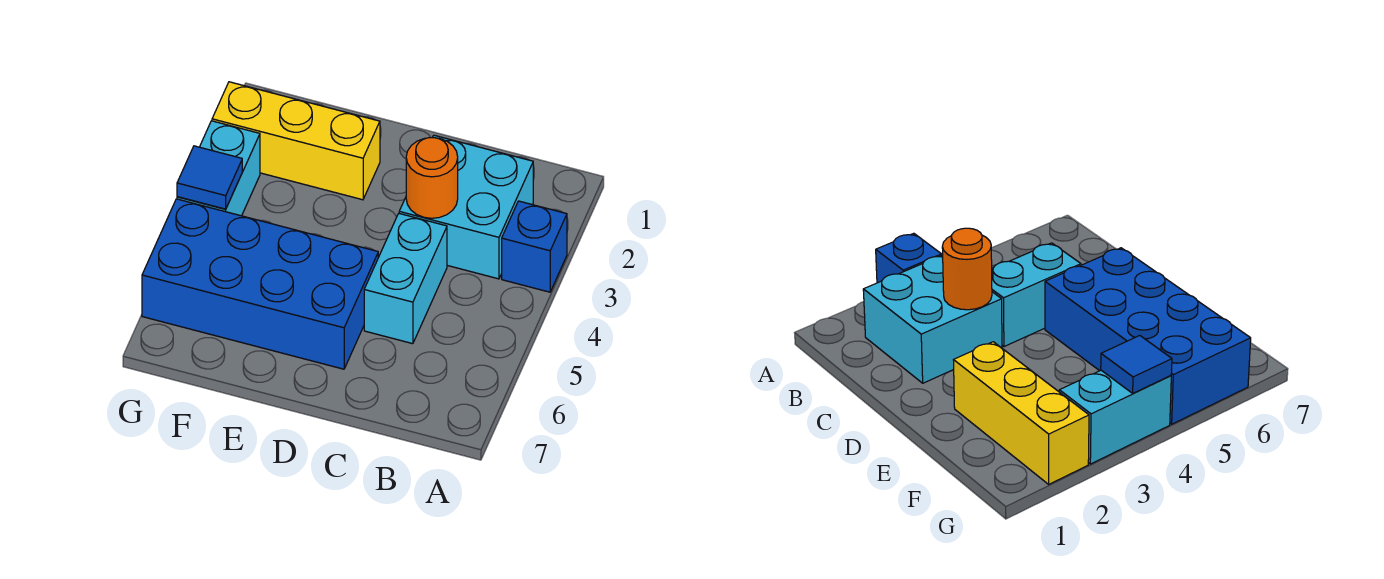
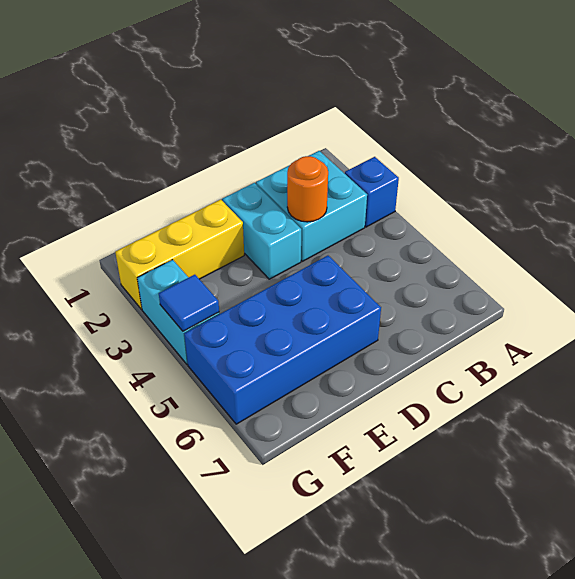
cyan 1x2 brick [364,214,447,344] -> cyan 1x2 brick moved to [222,183,301,279]

